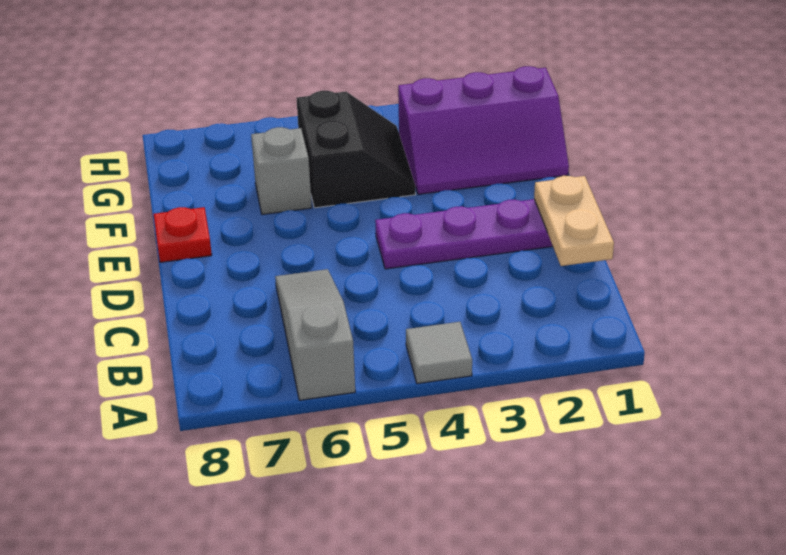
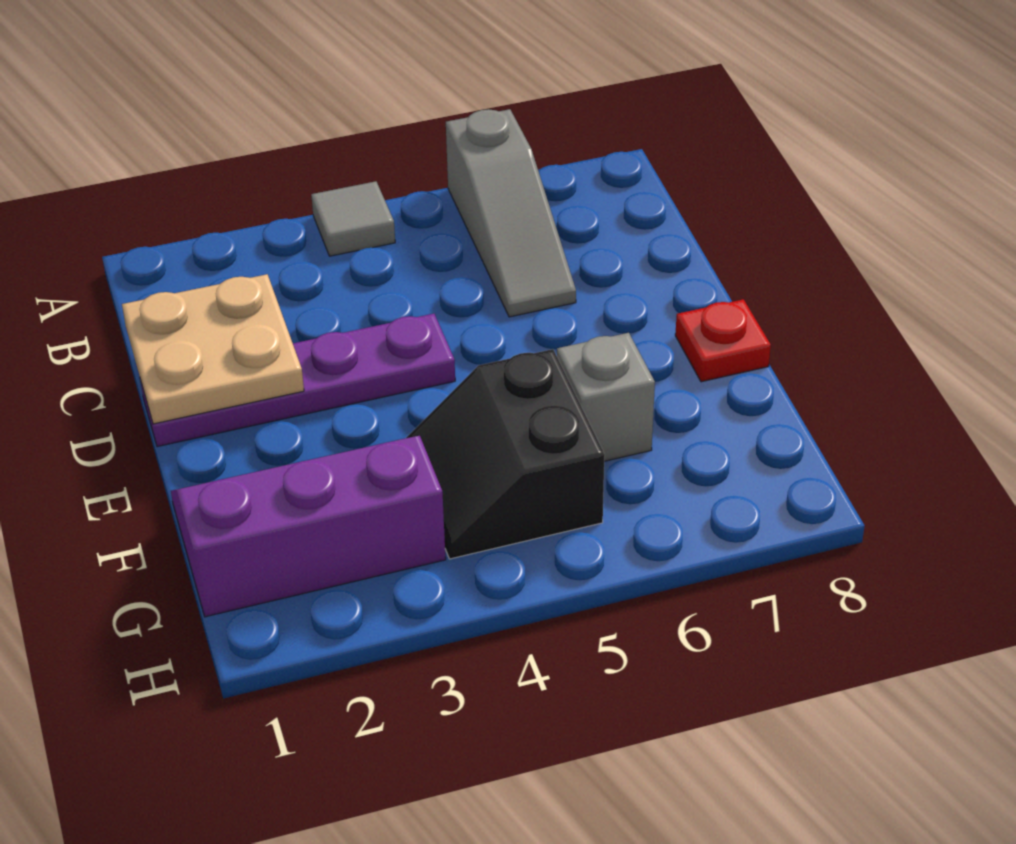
tan 1x2 plate [534,176,614,266] -> tan 2x2 plate [122,274,304,424]

